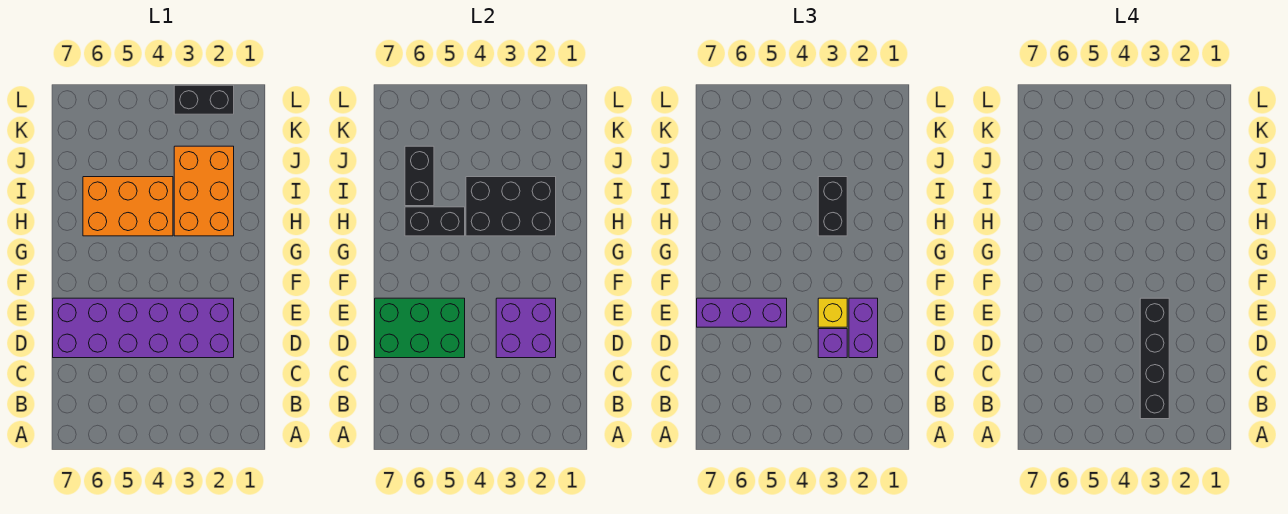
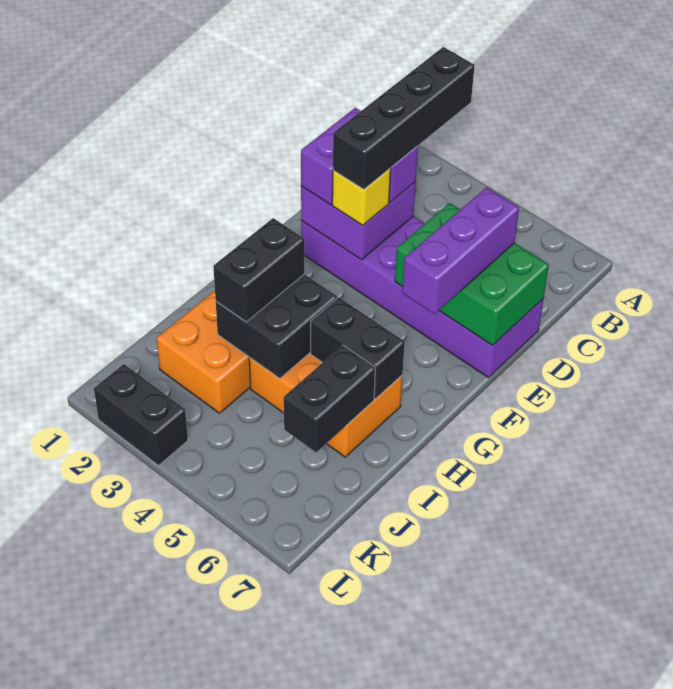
purple 1x3 brick [697,298,787,327] -> purple 1x3 brick turned to [402,188,519,314]
black 2x3 brick [466,177,556,236] -> black 2x2 brick [216,274,337,379]

